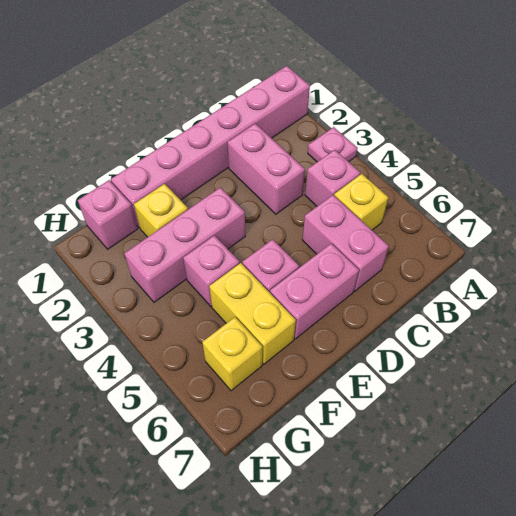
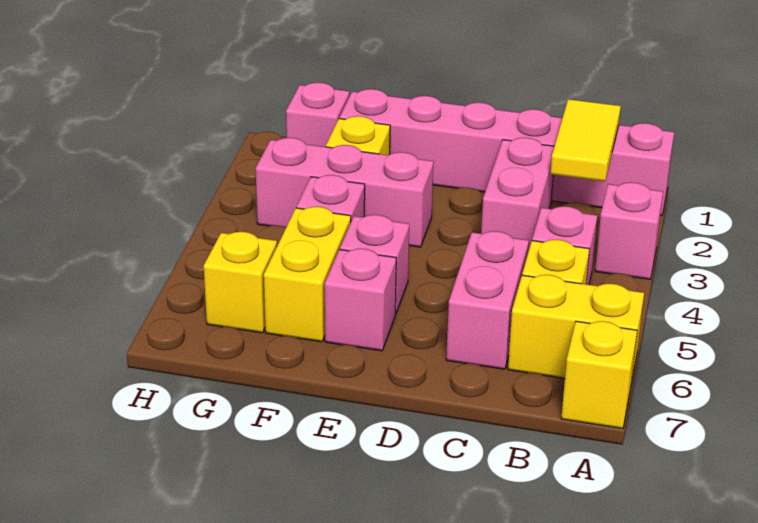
pink 1x1 plate [308,127,357,162] -> pink 1x1 brick [595,182,663,279]
none -> yellow 1x2 brick [508,275,644,383]
none -> yellow 1x1 brick [561,321,637,429]
none -> yellow 1x2 tile [550,99,621,181]
pink 1x2 brick [270,243,359,339] -> pink 1x1 brick [325,249,396,351]

